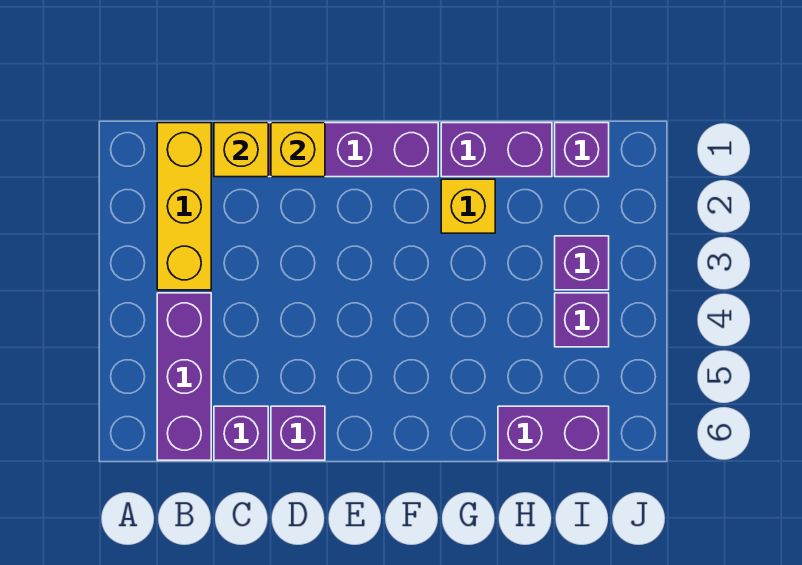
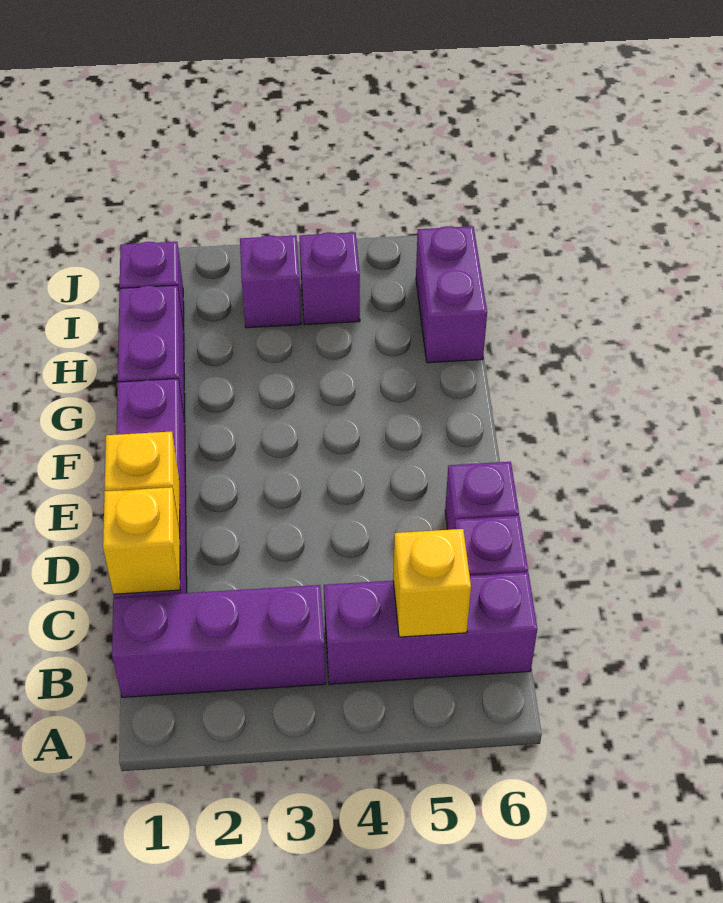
yellow 1x3 brick [157,123,211,290] -> purple 1x3 brick [112,585,326,697]
yellow 1x1 brick [441,179,495,233] -> yellow 1x1 brick moved to [393,529,471,637]

